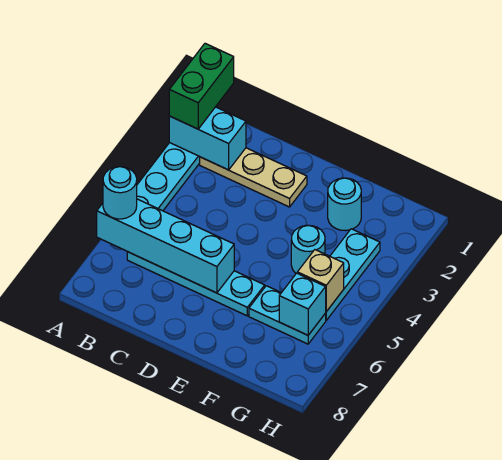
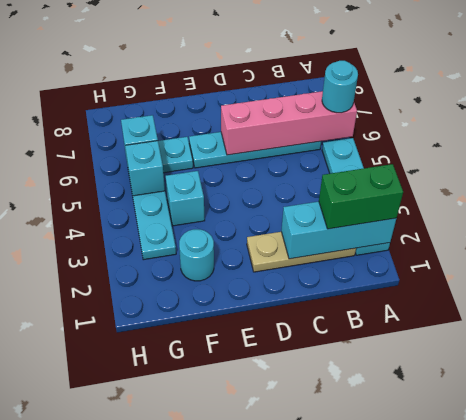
green 1x2 brick [169,43,234,129] -> green 1x2 brick turned to [319,164,403,229]
cyan 1x2 brick [169,107,246,170] -> cyan 1x3 brick [281,202,396,259]
cyan 1x4 brick [97,199,234,293] -> pink 1x4 brick [221,91,357,155]
cyan 1x1 round brick [291,225,325,273] -> cyan 1x1 brick [166,171,205,226]
tan 1x1 brick [297,250,344,312] -> cyan 1x1 brick [125,141,165,196]

